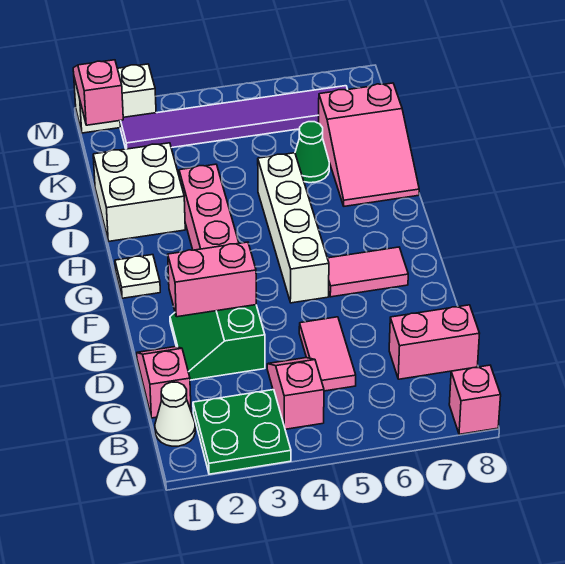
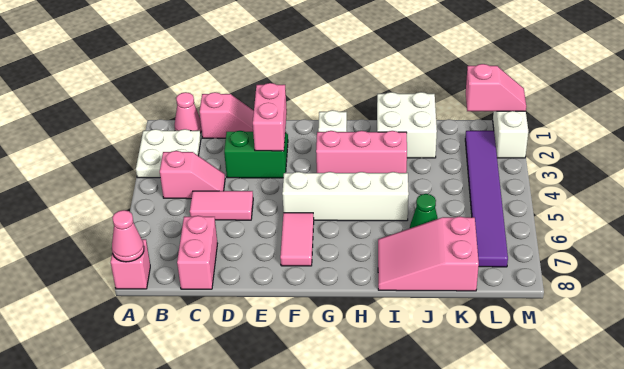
green 2x2 plate [193,390,291,474] -> white 2x2 plate [136,129,201,178]
none -> pink 1x1 cone [112,210,144,262]
white 1x1 cone [155,382,195,446] -> pink 1x1 cone [175,92,202,133]

